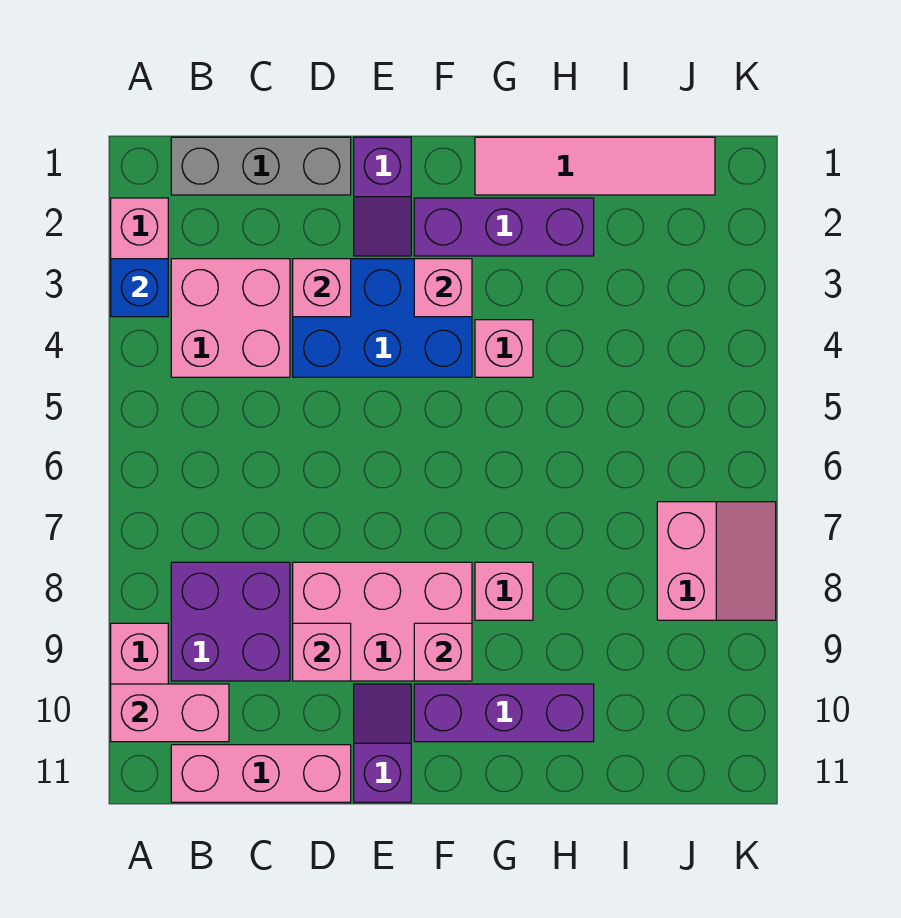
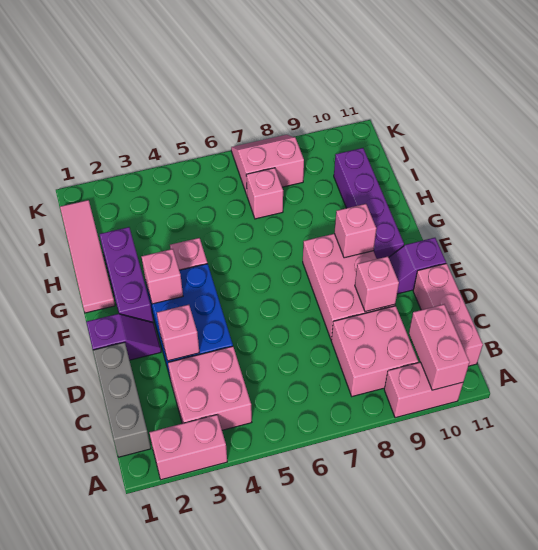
blue 1x1 brick [111,259,168,317] -> none
purple 2x2 brick [171,562,290,681] -> pink 2x2 brick [331,306,418,396]
purple 1x3 brick [414,684,594,742] -> purple 1x4 brick [334,148,404,259]
pink 1x1 brick [475,562,533,620] -> pink 1x1 brick moved to [246,168,283,219]

